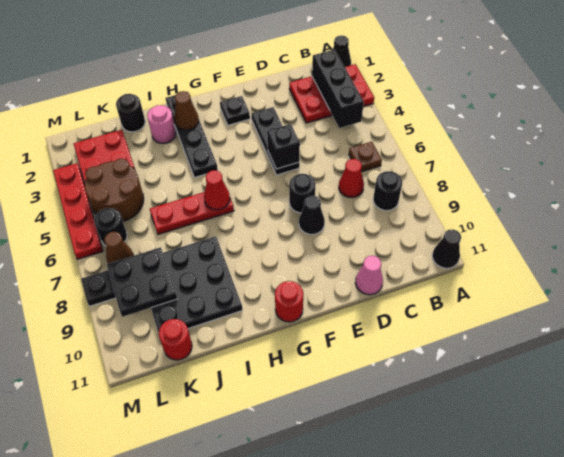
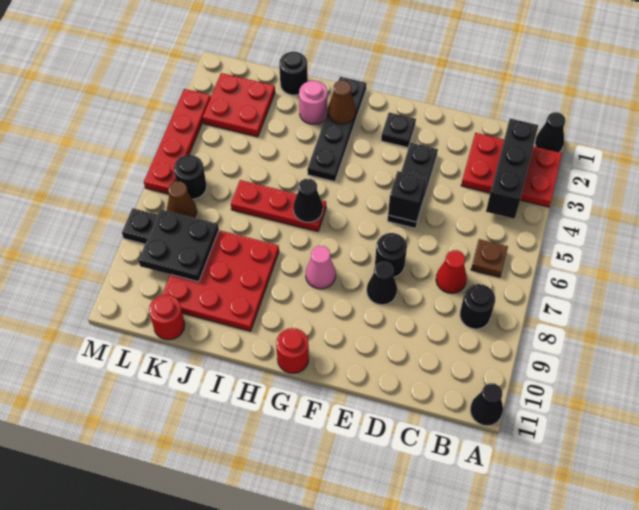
pink 1x1 cone [355,256,383,295] -> pink 1x1 cone moved to [306,246,336,289]
red 1x1 cone [204,170,230,210] -> black 1x1 cone [293,179,323,222]
black 3x3 plate [151,236,243,333] -> red 3x3 plate [162,230,279,331]
brown 2x2 round brick [85,159,144,221] -> none

